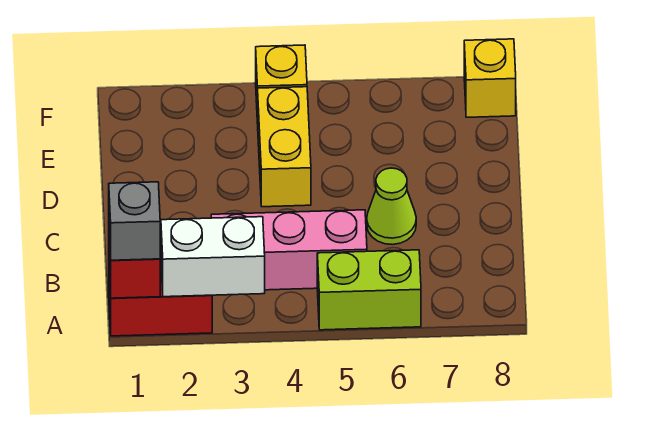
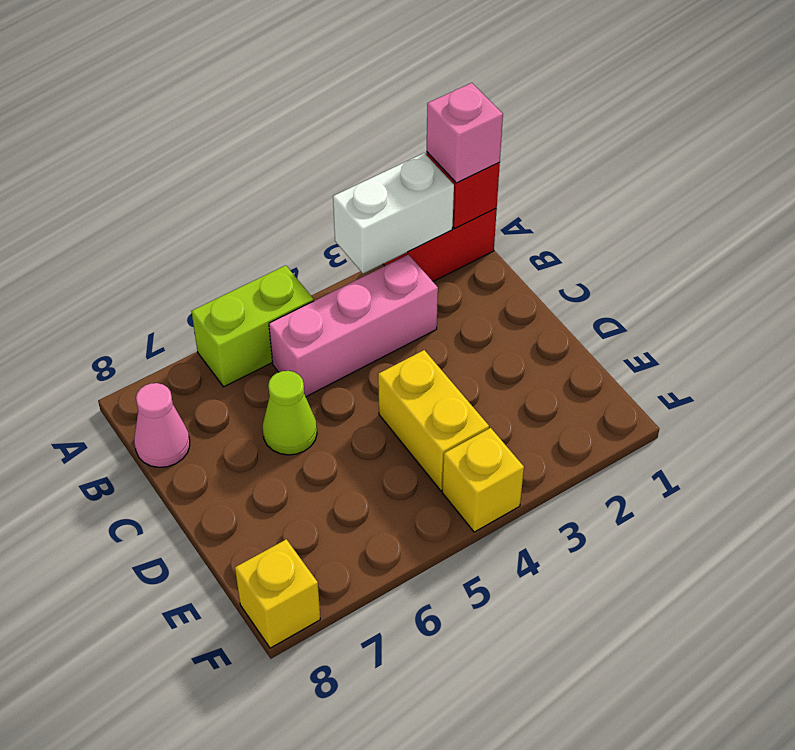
grey 1x1 brick [109,182,160,260] -> pink 1x1 brick [427,83,503,183]
none -> pink 1x1 cone [134,383,190,467]

